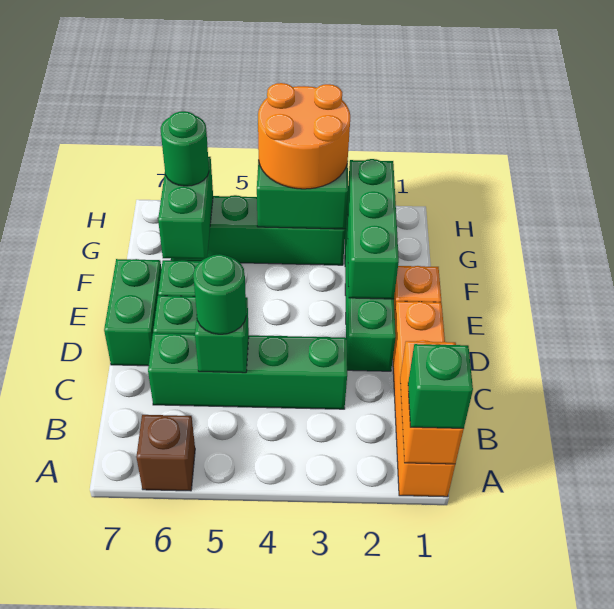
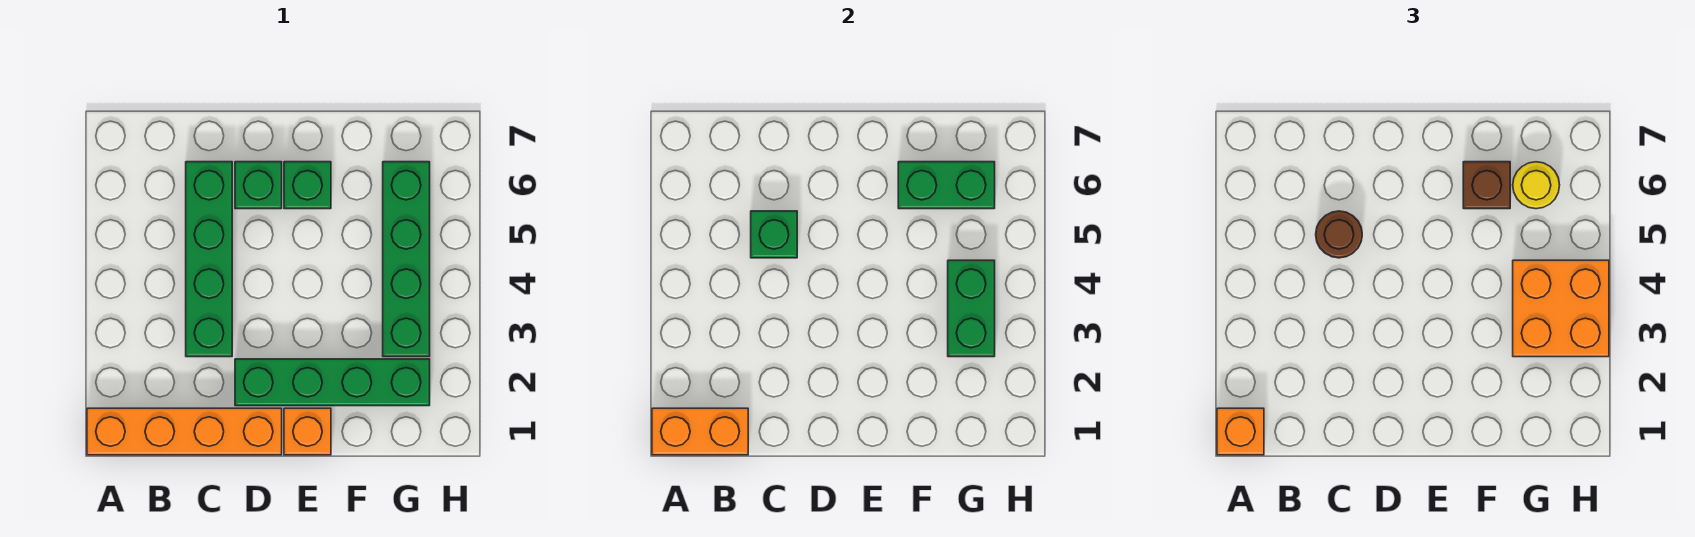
green 1x1 brick [408,344,473,429] -> orange 1x1 brick [1217,408,1264,455]
brown 1x1 brick [136,415,195,491] -> brown 1x1 brick moved to [1463,162,1510,209]
green 1x1 round brick [193,254,246,334] -> brown 1x1 round brick [1316,211,1362,258]
green 1x2 brick [104,259,161,366] -> none
green 1x3 brick [347,159,399,299] -> none
orange 2x2 round brick [258,83,350,189] -> orange 2x2 brick [1513,260,1609,357]
green 1x1 round brick [160,111,209,186] -> yellow 1x1 round brick [1513,162,1560,209]

